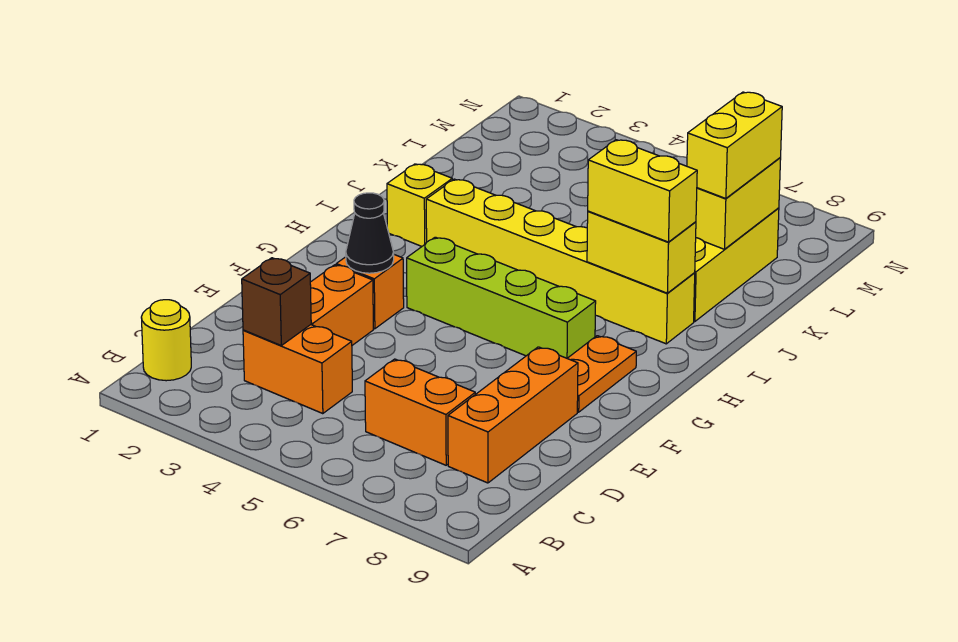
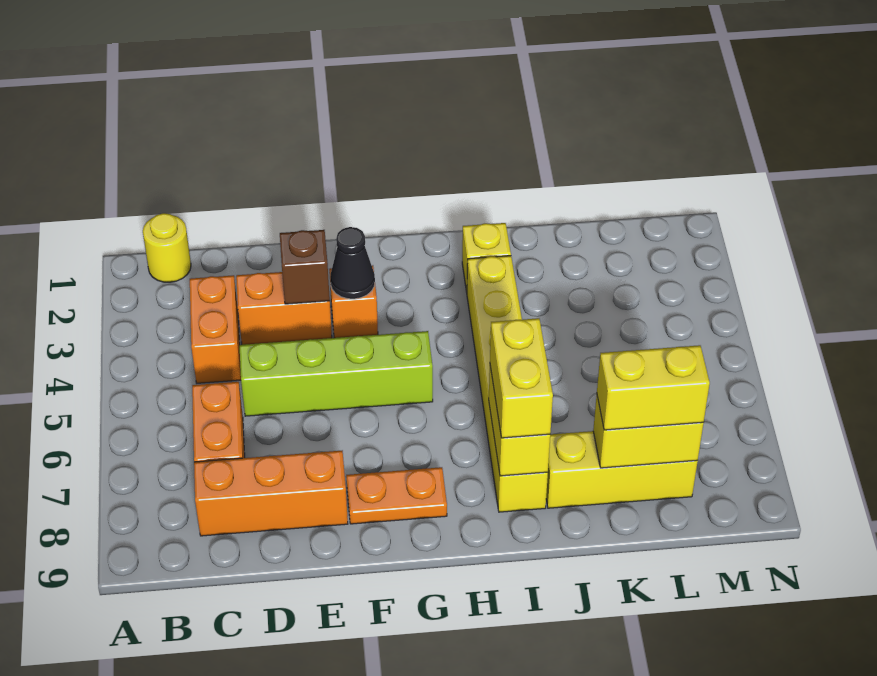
brown 1x1 brick [242,258,311,345] -> brown 1x1 brick moved to [280,230,330,304]
lime 1x4 brick [407,237,596,358] -> lime 1x4 brick turned to [239,331,433,416]

